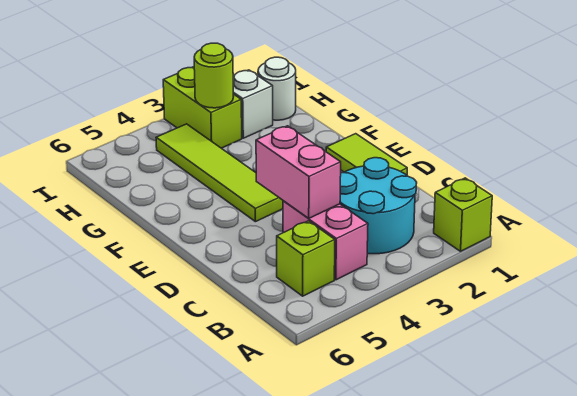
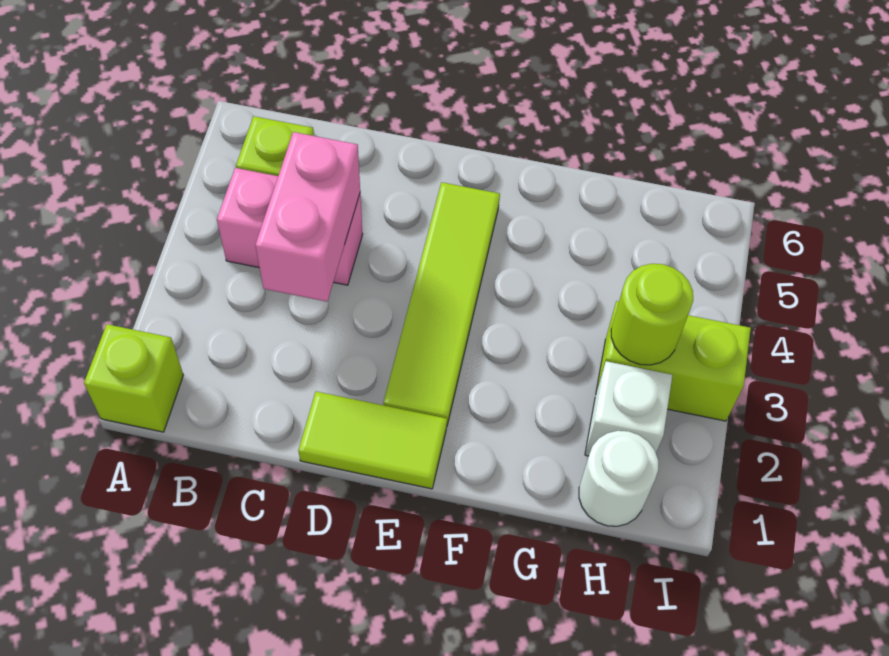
cyan 2x2 round brick [340,158,417,254] -> none
pink 1x2 brick [256,126,341,218] -> pink 1x2 brick turned to [255,132,360,301]
lime 1x4 tile [156,124,283,222] -> lime 1x4 tile turned to [383,182,500,425]

